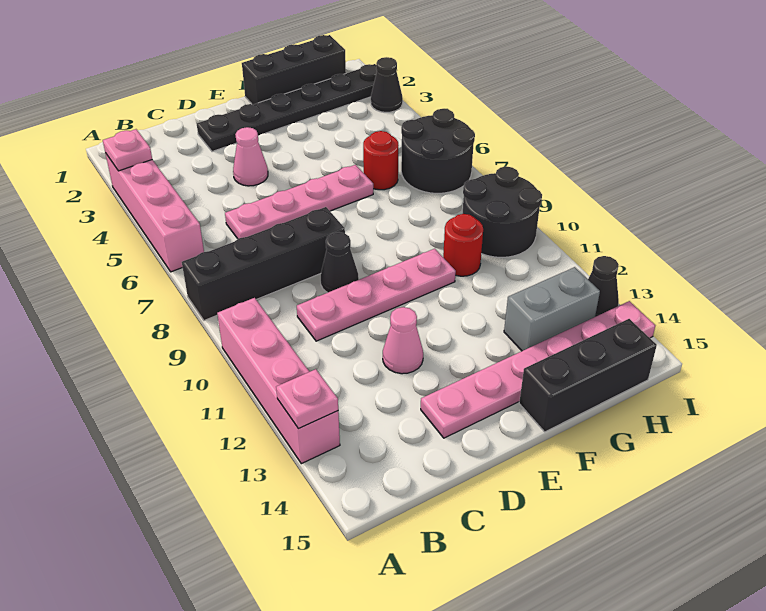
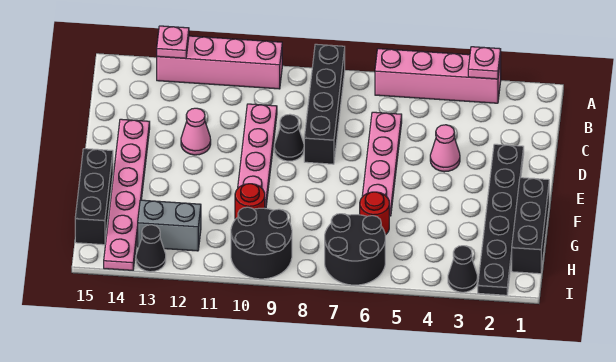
grey 1x2 brick [504,267,600,351] -> grey 1x2 brick turned to [138,200,201,251]

